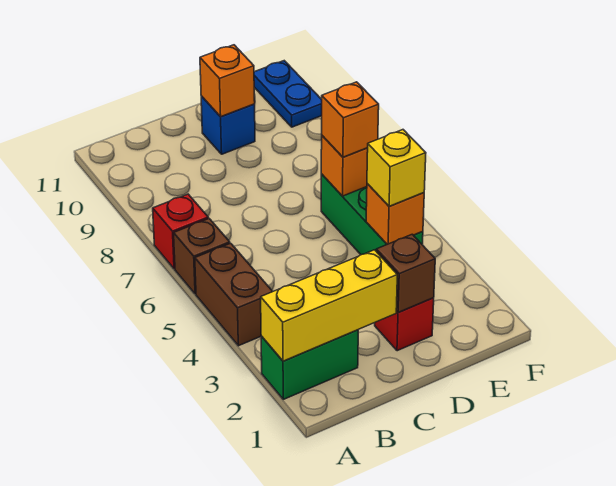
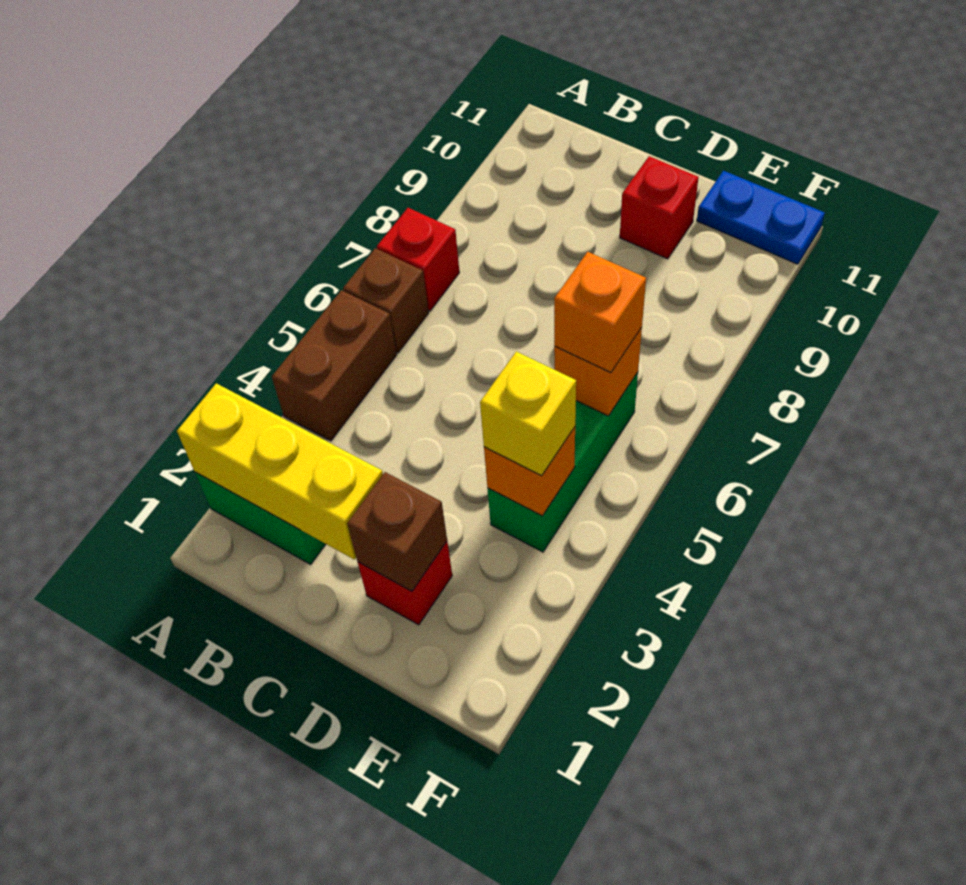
blue 1x1 brick [201,96,255,154] -> red 1x1 brick [620,156,699,259]
orange 1x1 brick [200,45,255,117] -> none
blue 1x2 plate [254,61,322,127] -> blue 1x2 plate turned to [697,171,825,264]

